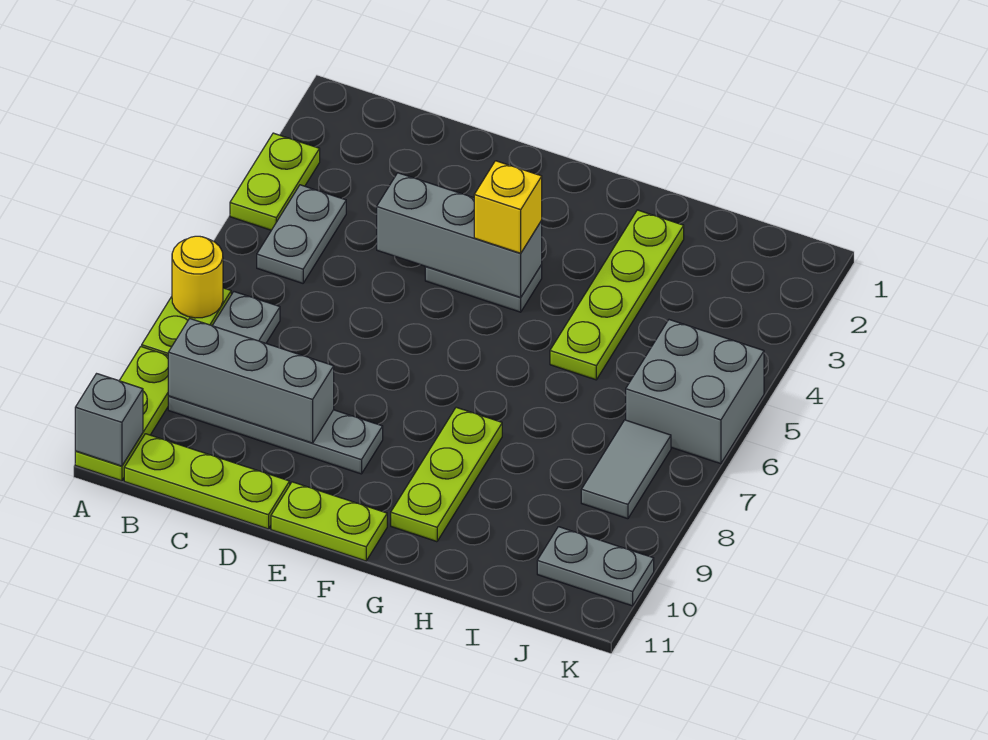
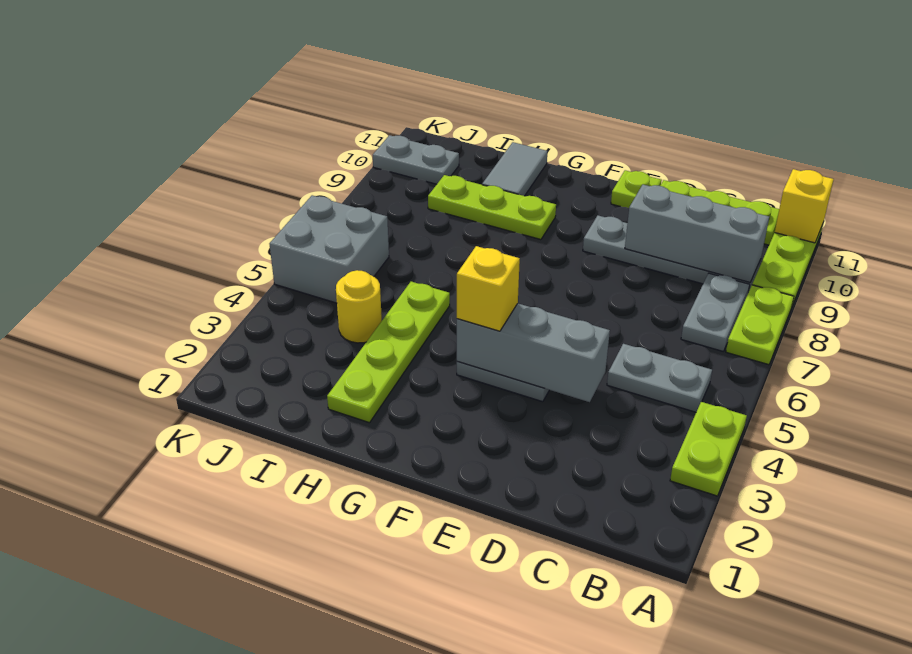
yellow 1x1 round brick [172,236,223,318] -> yellow 1x1 round brick moved to [336,270,382,343]
grey 1x1 brick [75,374,143,466] -> yellow 1x1 brick [775,169,834,243]
grey 1x2 plate [257,185,346,283] -> grey 1x2 plate turned to [607,344,712,412]
lime 1x2 plate [271,482,387,561] -> lime 1x1 plate [611,170,662,208]
lime 1x3 plate [391,407,502,542] -> lime 1x3 plate turned to [428,175,556,240]
grey 1x2 tile [581,420,671,519] -> grey 1x2 tile moved to [482,142,547,196]

